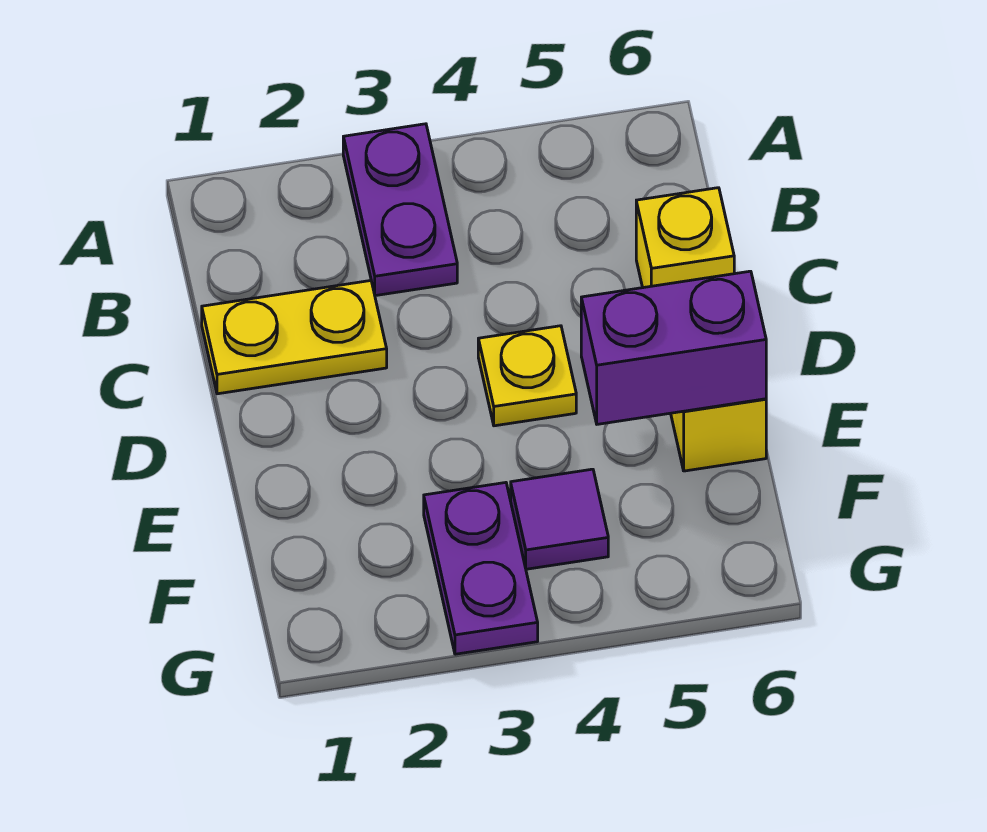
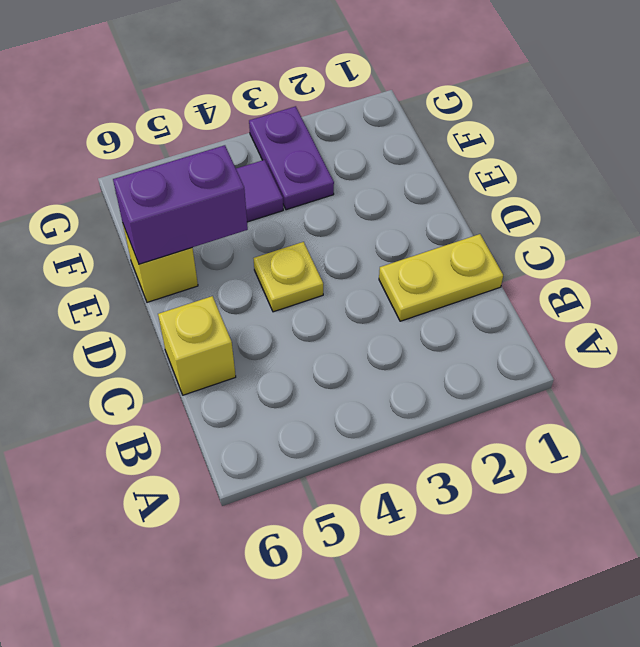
purple 1x2 plate [343,124,457,296] -> none

